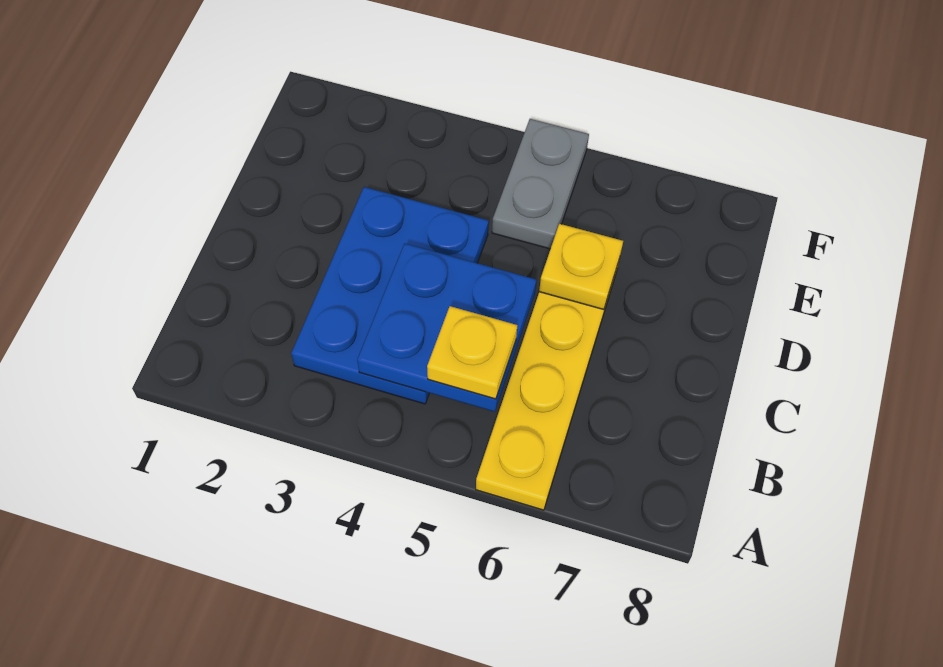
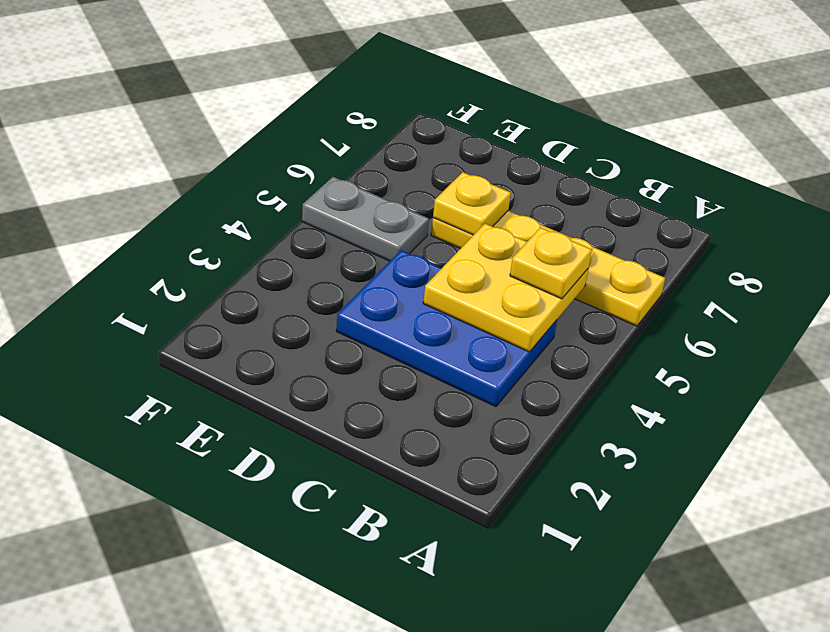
blue 2x2 plate [357,244,536,412] -> yellow 2x2 plate [423,224,588,352]

